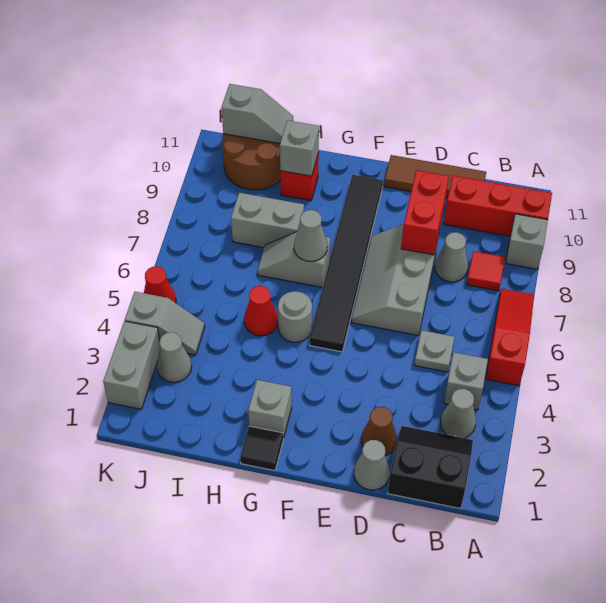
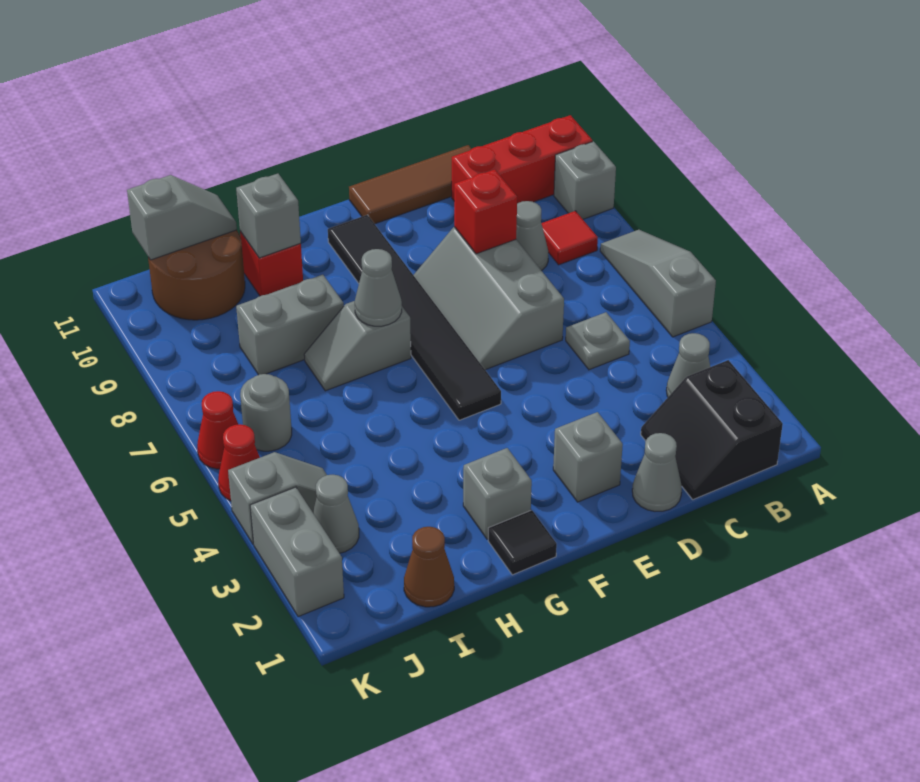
red 1x3 slope [485,289,534,386] -> grey 1x3 slope [600,230,716,337]
black 2x2 slope [388,426,473,508] -> black 2x2 slope turned to [641,360,783,500]
grey 1x1 brick [444,352,488,410] -> grey 1x1 brick moved to [553,412,623,502]
brown 1x1 cone [361,407,397,456] -> brown 1x1 cone moved to [404,527,454,607]
red 1x2 brick [401,170,449,255] -> red 1x1 brick [454,169,517,254]
grey 1x1 round brick [278,291,312,342] -> grey 1x1 round brick moved to [240,374,292,451]
red 1x1 cone [244,286,278,336] -> red 1x1 cone moved to [197,391,239,469]

